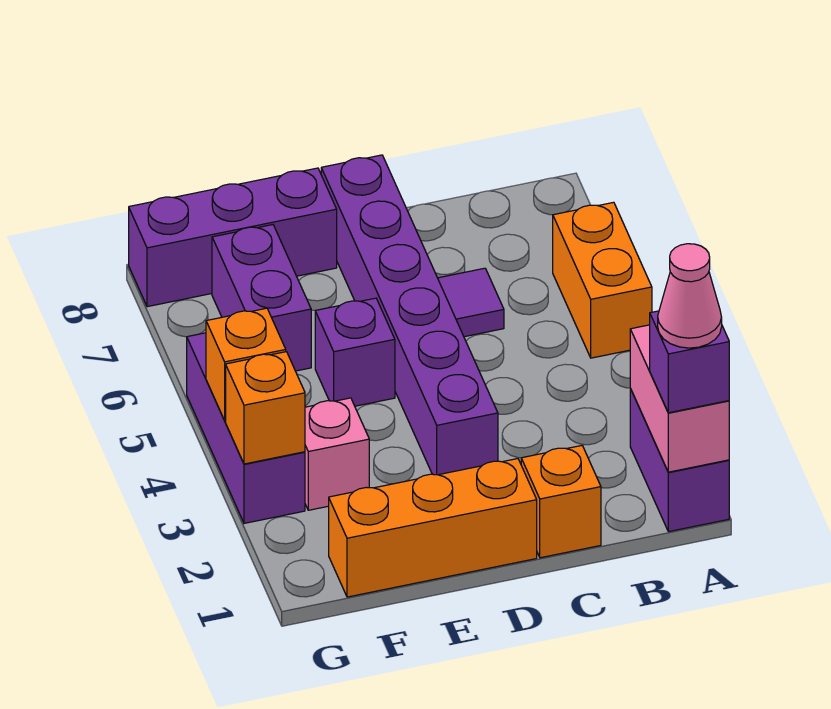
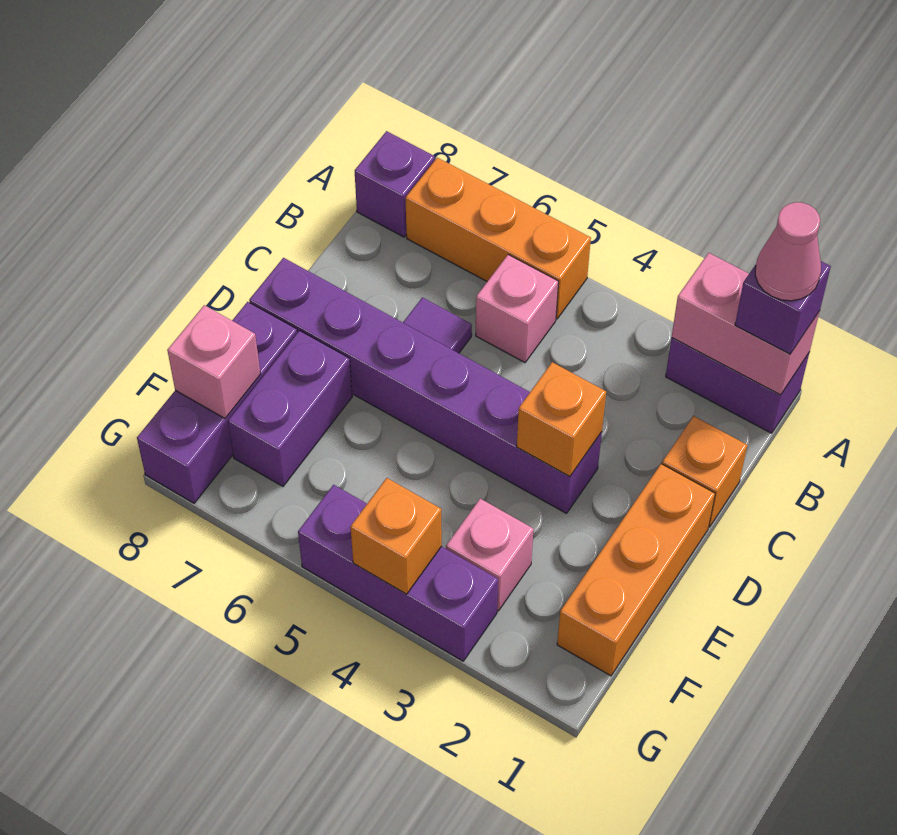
orange 1x2 brick [553,202,652,358] -> orange 1x3 brick [405,158,591,319]
none -> pink 1x1 brick [476,255,559,363]
purple 1x1 brick [315,298,395,406] -> purple 1x1 brick moved to [355,131,435,237]
purple 1x2 brick [212,225,311,371] -> purple 1x2 brick turned to [228,331,352,486]
none -> pink 1x1 brick [167,305,260,418]
orange 1x1 brick [226,352,305,464] -> orange 1x1 brick moved to [517,362,606,476]

